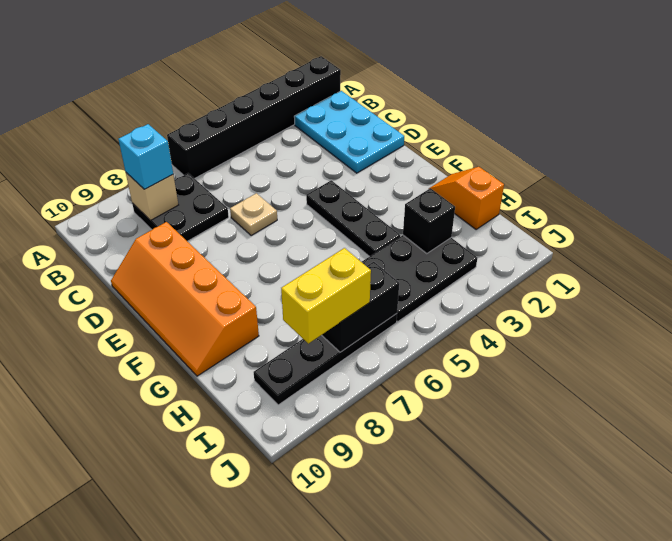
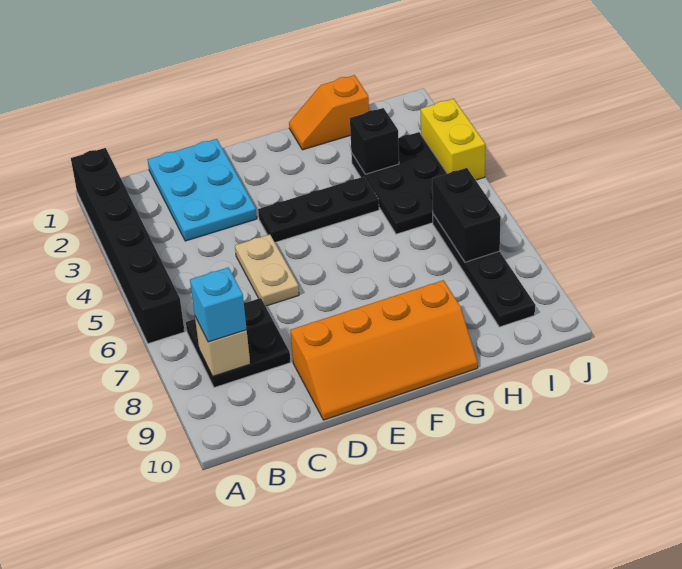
cyan 2x3 plate [294,91,404,173] -> cyan 2x3 plate turned to [148,139,257,241]
tan 1x1 plate [230,193,277,236] -> tan 1x2 plate [235,234,299,306]
yellow 1x2 brick [281,248,371,344] -> yellow 1x2 brick moved to [421,99,485,180]

